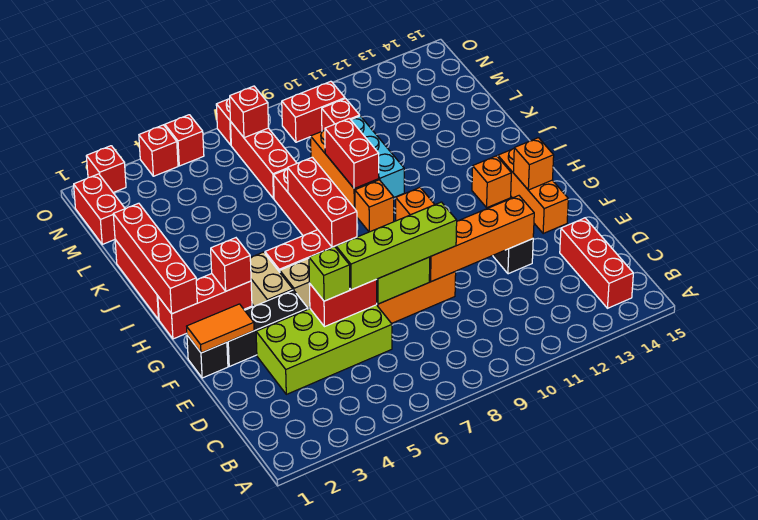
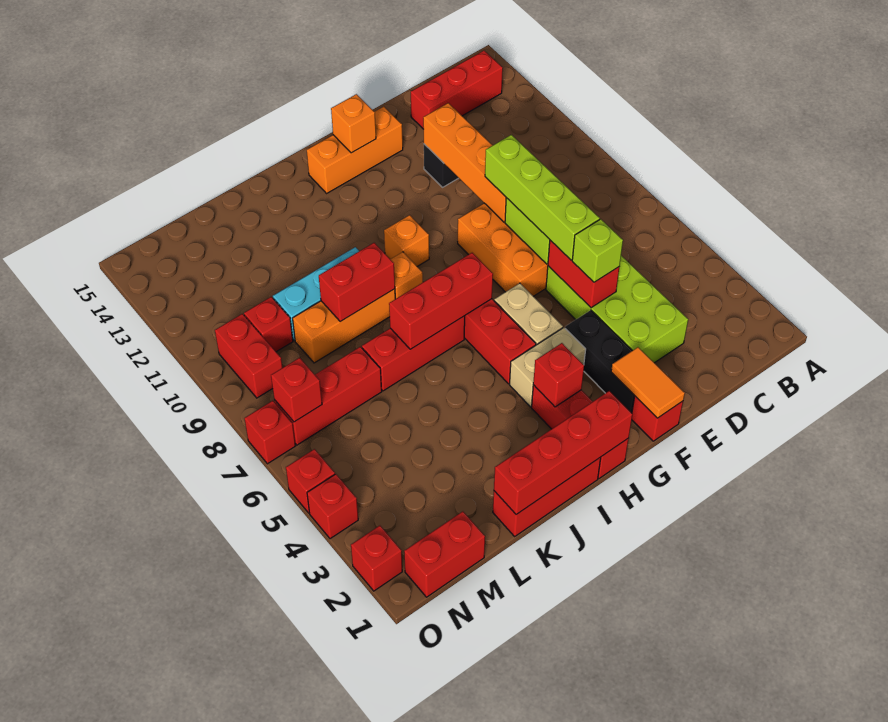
black 1x1 brick [187,335,228,378] -> red 1x1 brick [632,396,683,441]
orange 1x1 brick [472,156,511,207] -> none

